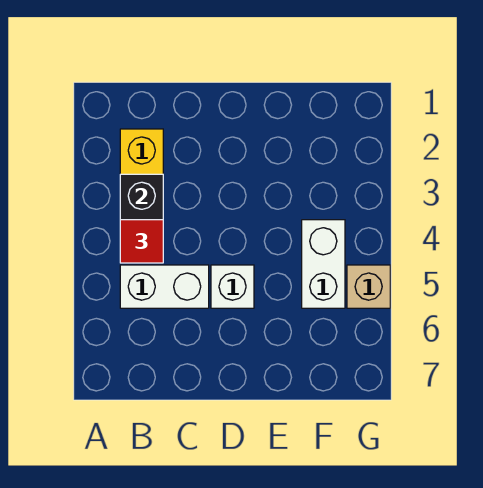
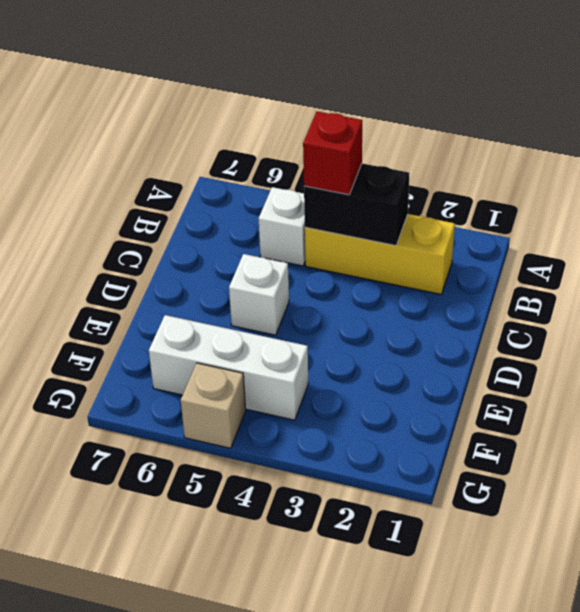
red 1x1 tile [120,220,163,263] -> red 1x1 brick [303,111,362,195]
white 1x2 brick [120,265,209,308] -> white 1x1 brick [259,187,305,266]
white 1x2 brick [302,220,345,308] -> white 1x3 brick [149,315,308,420]

